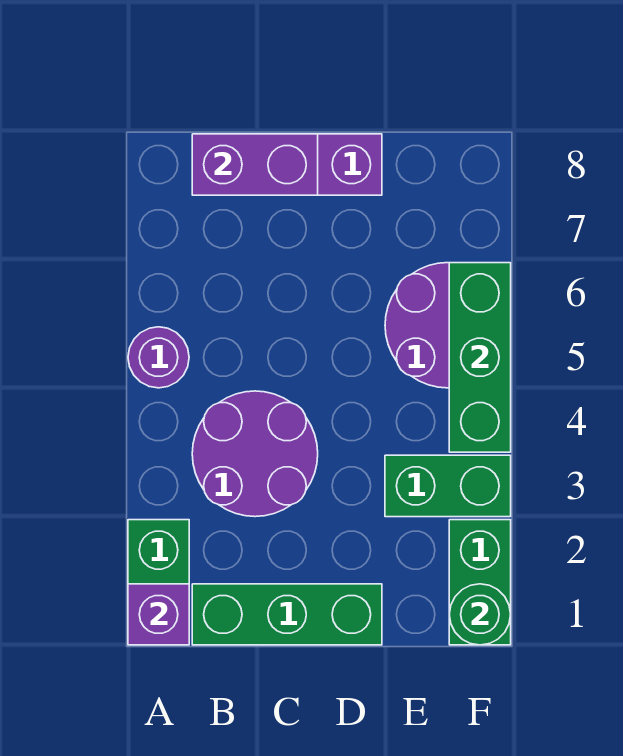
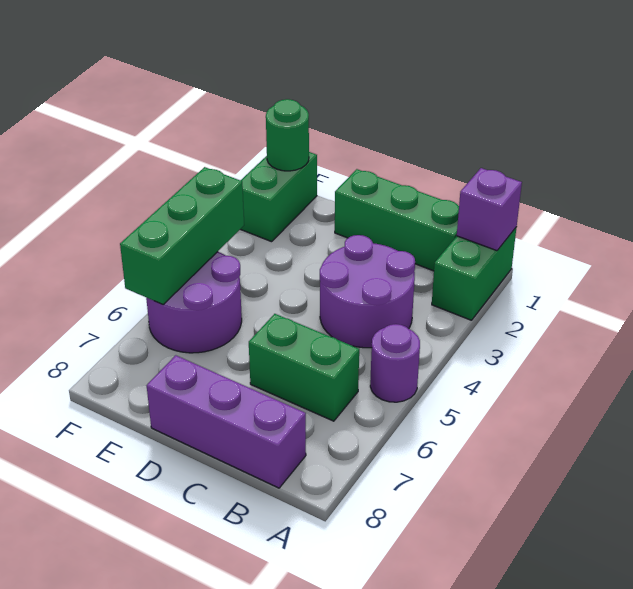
purple 1x2 brick [192,134,318,195] -> none
green 1x2 brick [385,455,511,517] -> green 1x2 brick moved to [249,314,359,421]

